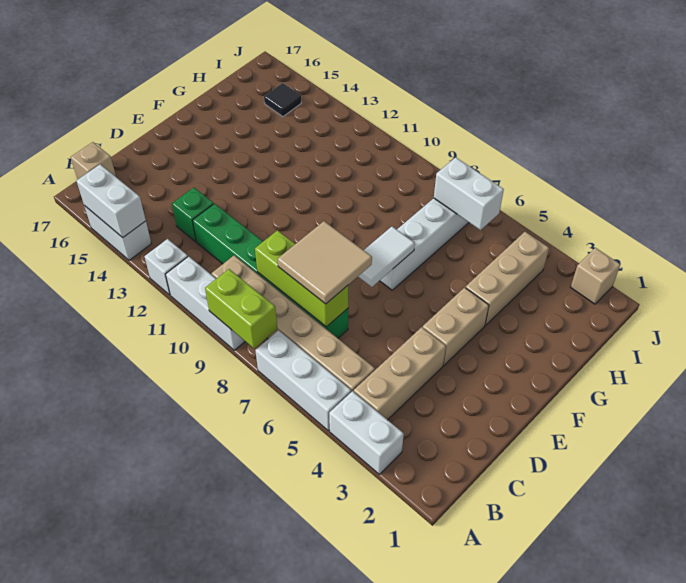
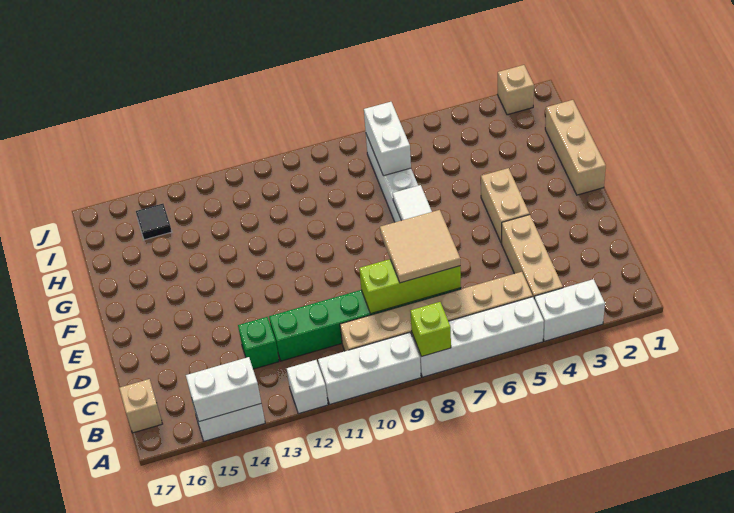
white 1x3 brick [255,330,351,431] -> white 1x4 brick [412,297,544,377]
lime 1x2 brick [205,269,277,349] -> lime 1x1 brick [410,302,451,357]
tan 1x3 brick [465,232,549,325] -> tan 1x3 brick moved to [545,100,606,195]
white 1x2 brick [434,157,504,230] -> white 1x2 brick turned to [364,102,411,176]

